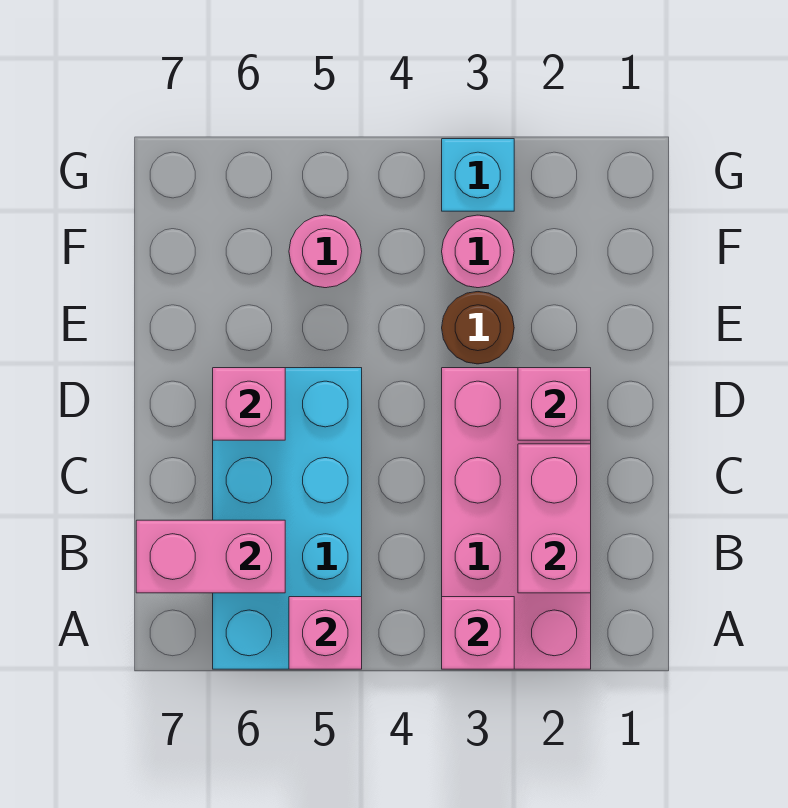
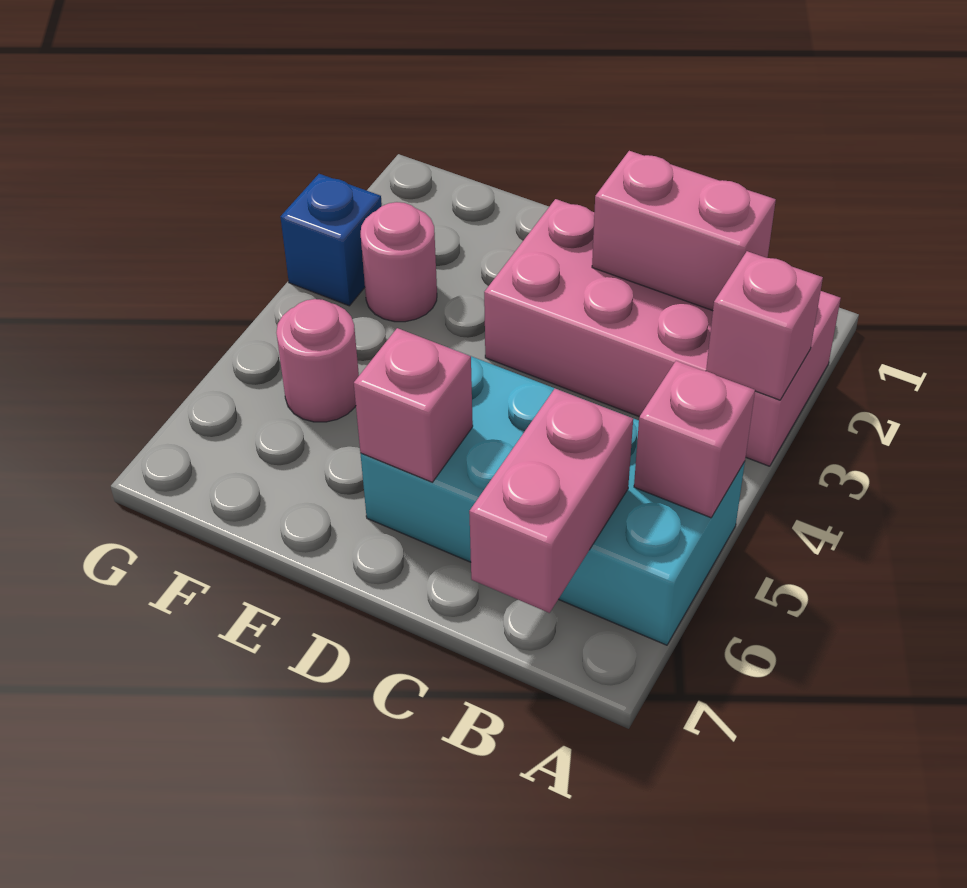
pink 1x1 brick [518,368,591,440] -> none
brown 1x1 round brick [442,292,514,364] -> none
cyan 1x1 brick [442,139,514,211] -> blue 1x1 brick [280,174,382,306]

